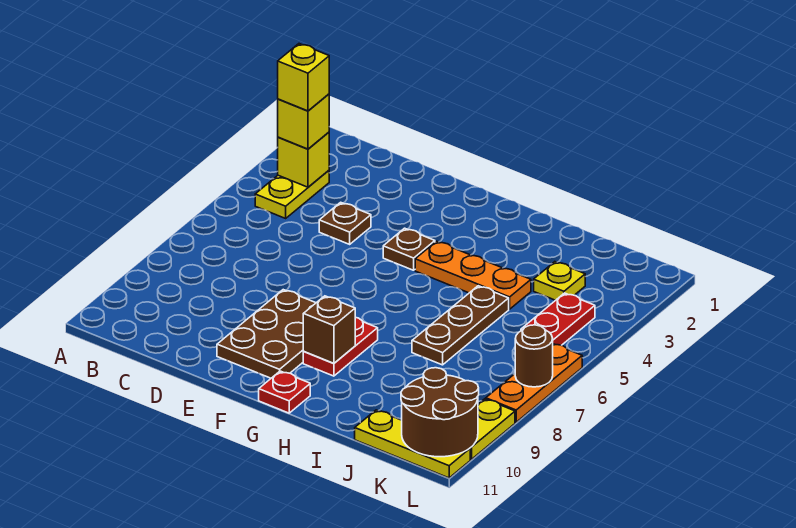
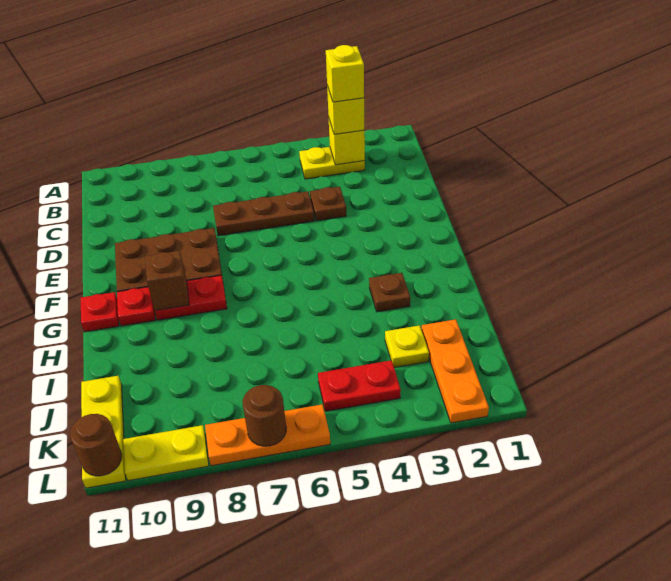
brown 1x1 plate [383,228,435,270] -> brown 1x1 plate moved to [369,273,410,312]
orange 1x3 plate [415,241,531,309] -> orange 1x3 plate moved to [421,319,489,423]
none -> red 1x1 plate [117,287,155,326]
brown 1x3 plate [412,286,509,365] -> brown 1x3 plate moved to [213,191,314,236]
brown 2x2 round brick [401,368,479,457] -> brown 1x1 round brick [70,414,122,476]

